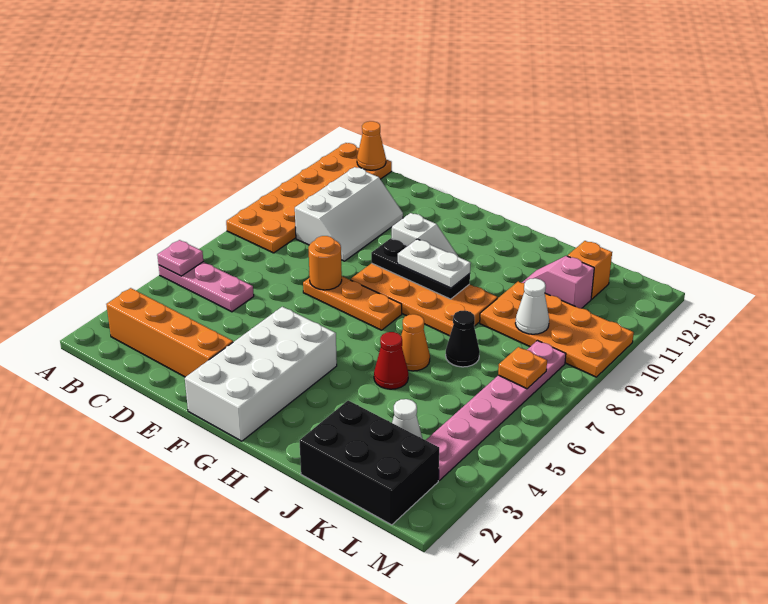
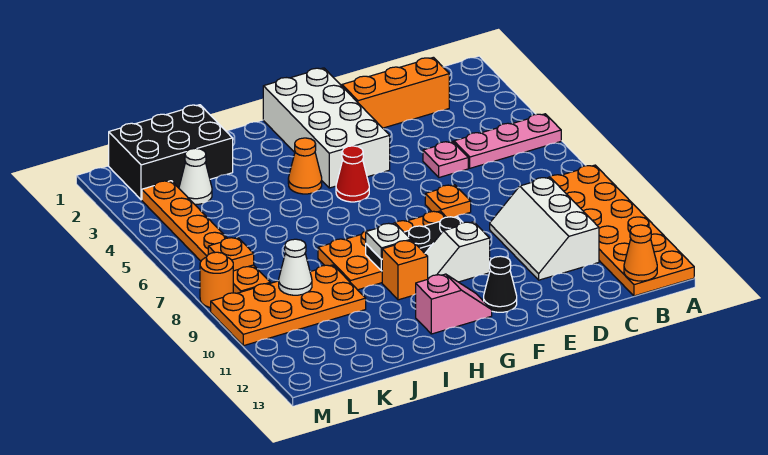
pink 1x1 plate [157,240,203,276] -> pink 1x1 plate moved to [423,141,468,177]
orange 1x4 brick [106,288,233,377] -> orange 1x3 brick [342,57,449,128]
orange 1x3 plate [303,276,402,330] -> orange 1x1 plate [425,185,471,217]
orange 1x1 round brick [308,236,342,290] -> orange 1x1 round brick moved to [200,252,233,308]
white 1x2 plate [398,239,471,288] -> white 1x1 plate [366,223,411,259]
red 1x1 cone [374,332,408,389] -> red 1x1 cone moved to [336,146,369,202]
orange 1x1 cone [401,314,430,371] -> orange 1x1 cone moved to [288,138,322,194]
black 1x1 cone [446,310,480,367] -> black 1x1 cone moved to [484,256,517,312]
pink 1x2 slope [522,256,594,309] -> pink 1x2 slope moved to [416,274,492,334]
orange 1x1 brick [568,241,612,299] -> orange 1x1 brick moved to [382,240,428,300]
pink 1x6 plate [426,341,566,481] -> orange 1x6 plate [142,181,270,293]

